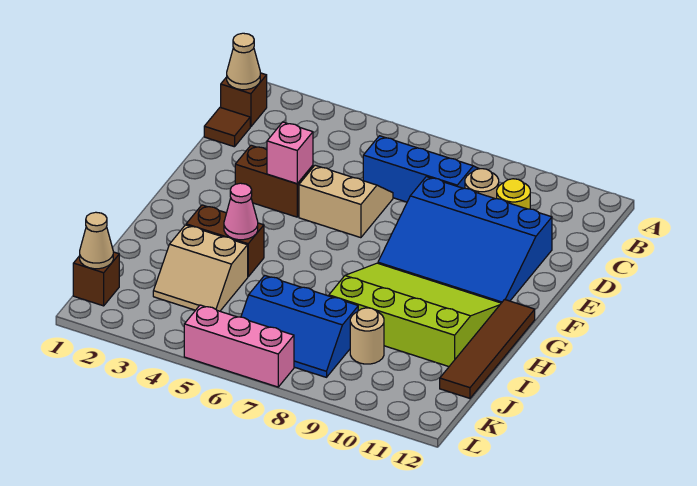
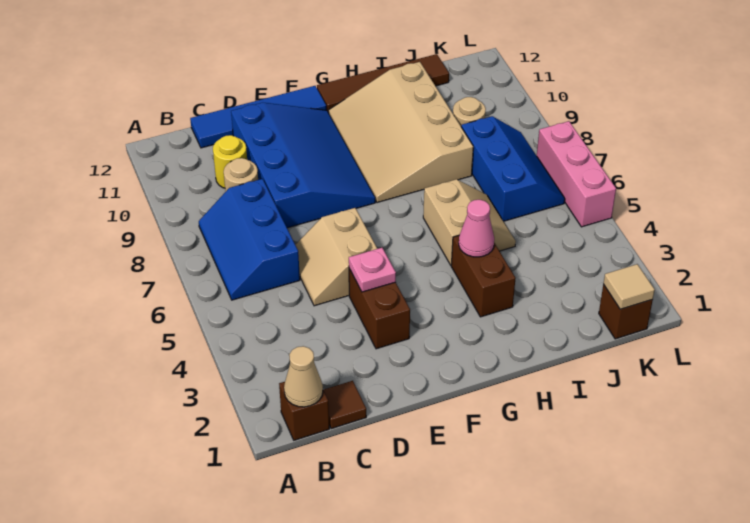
none -> blue 1x4 tile [190,86,326,148]
pink 1x1 brick [267,122,313,184] -> pink 1x1 plate [349,248,396,292]
lime 3x4 slope [329,263,501,366] -> tan 3x4 slope [328,62,473,203]
tan 2x2 slope [153,225,248,311] -> tan 2x2 slope moved to [423,179,516,265]
tan 1x1 cone [80,212,113,269] -> tan 1x1 tile [603,264,655,309]

